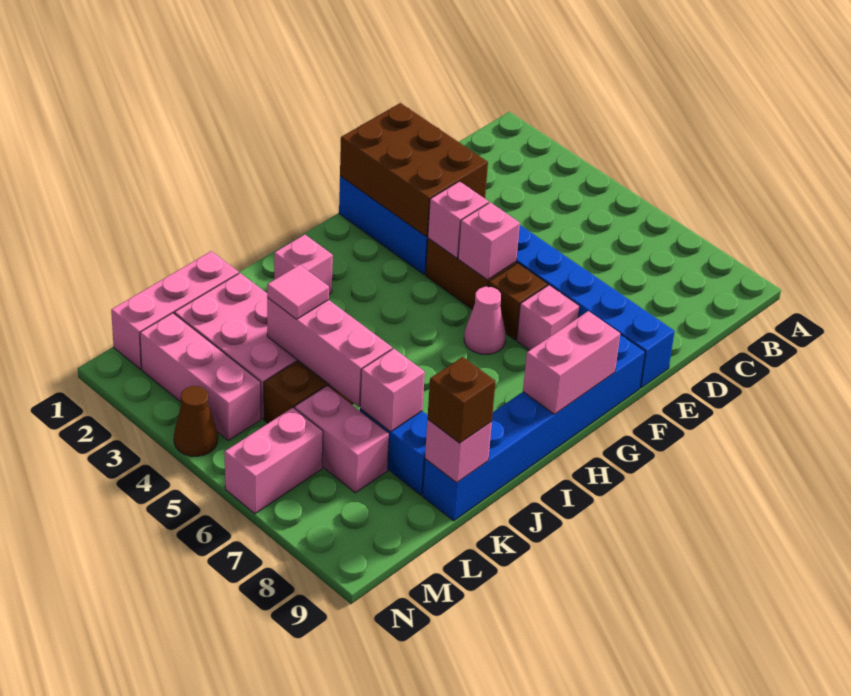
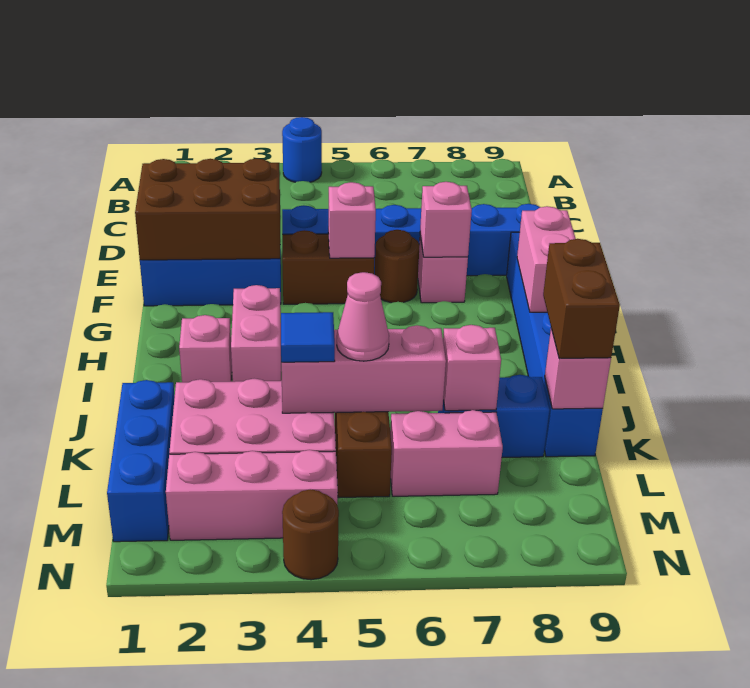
none -> blue 1x1 round brick [282,117,322,182]
pink 1x1 brick [428,181,489,258] -> pink 1x1 brick moved to [420,182,472,257]
brown 1x1 brick [489,263,548,340] -> brown 1x1 round brick [375,230,420,303]
pink 1x1 cone [464,287,506,354] -> pink 1x1 cone moved to [337,272,389,361]
pink 1x3 brick [111,251,239,369] -> blue 1x3 brick [107,380,175,542]
pink 1x1 tile [267,265,329,319] -> blue 1x1 tile [281,312,335,362]
brown 1x1 brick [427,357,495,443] -> brown 1x2 brick [543,239,620,359]
pink 1x2 brick [225,408,323,514] -> pink 1x2 brick moved to [231,285,281,382]
brown 1x1 cone [174,386,218,456] -> brown 1x1 round brick [282,489,339,580]

